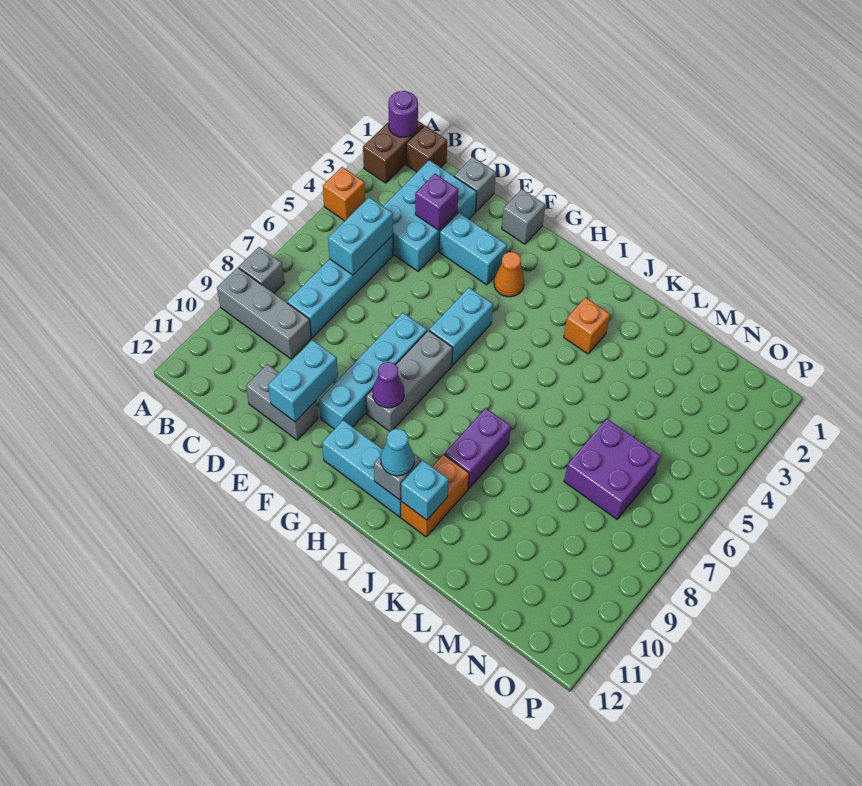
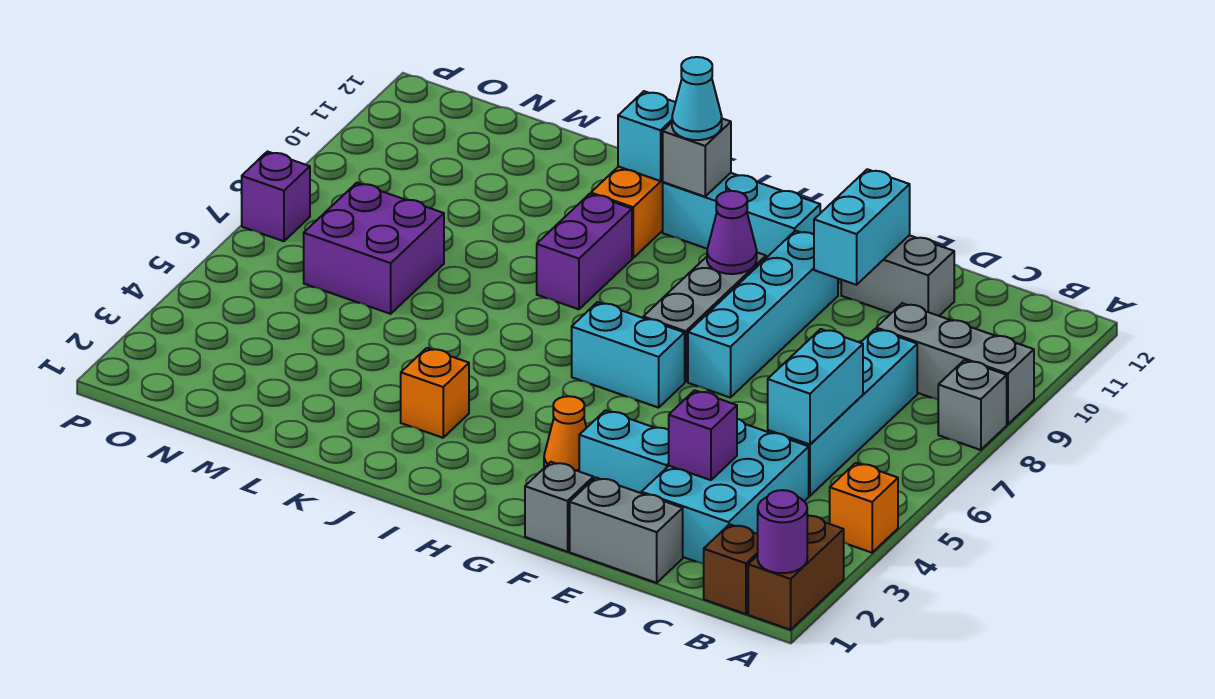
grey 1x1 brick [454,157,496,212] -> grey 1x2 brick [570,477,683,583]
cyan 1x2 brick [429,288,493,365] -> cyan 1x2 brick turned to [572,302,685,408]
none -> purple 1x1 brick [242,152,310,241]

